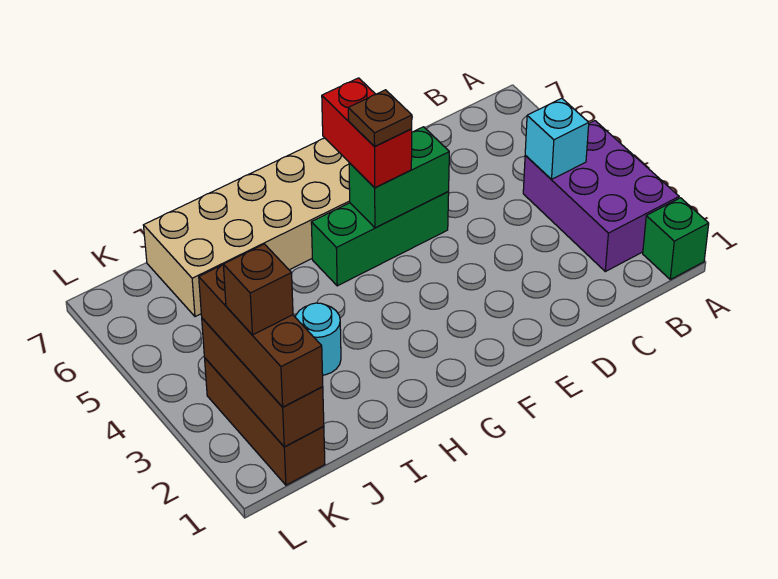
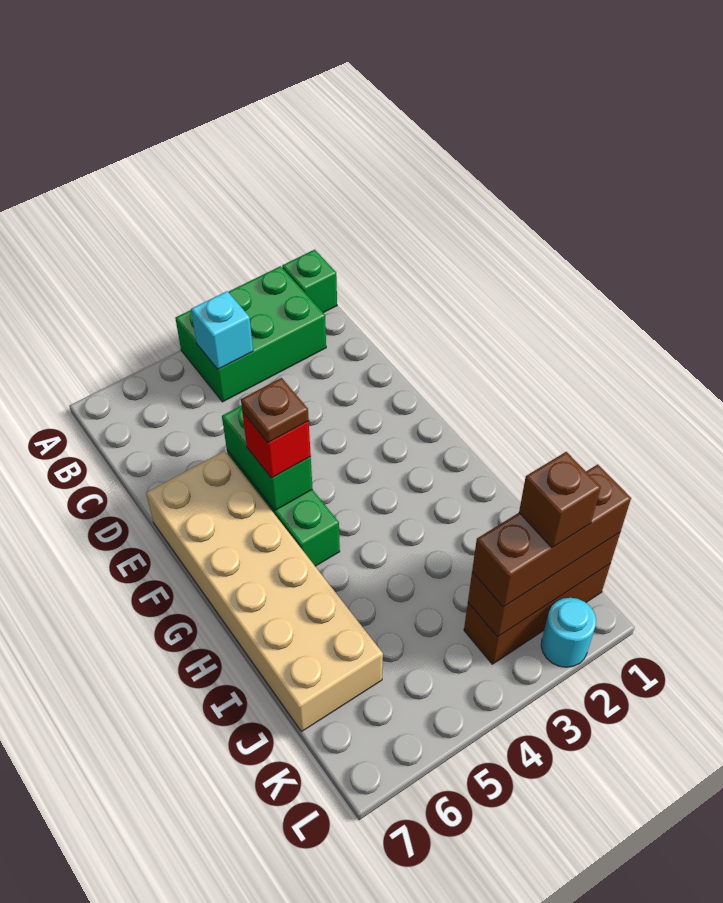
purple 2x3 brick [523,121,679,272] -> green 2x3 brick [175,266,326,402]
red 1x2 brick [322,78,412,188] -> red 1x1 brick [242,412,311,478]
cyan 1x1 round brick [295,303,341,375] -> cyan 1x1 round brick moved to [541,598,596,667]

